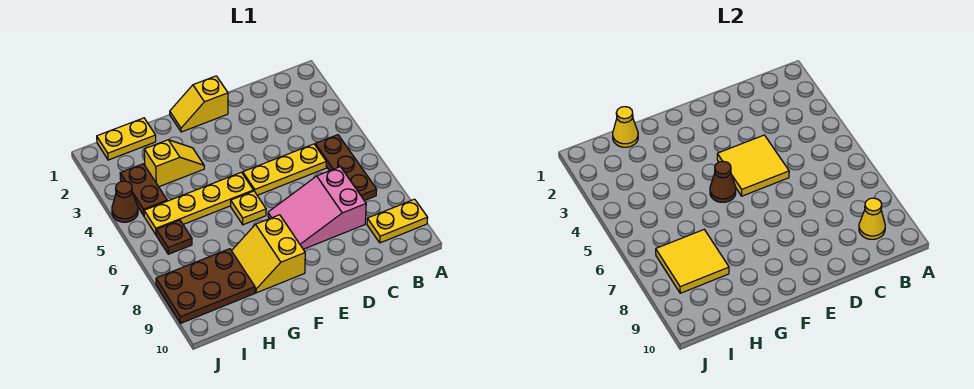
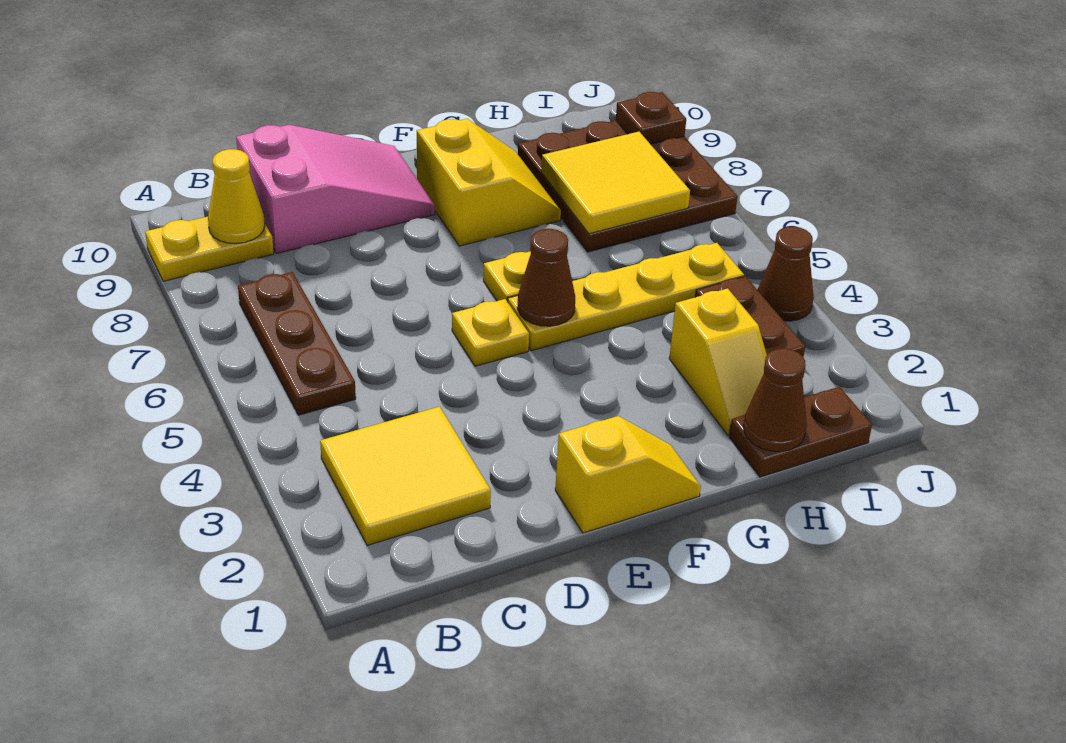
yellow 1x3 plate [243,144,326,195] -> yellow 1x1 plate [452,299,529,366]
pink 2x3 slope [268,167,366,249] -> pink 2x3 slope moved to [236,125,435,254]
yellow 2x2 tile [717,135,789,196] -> yellow 2x2 tile moved to [320,407,491,546]
yellow 1x2 slope [144,140,204,187] -> yellow 1x2 slope turned to [669,289,767,435]
yellow 1x2 plate [97,118,156,160] -> brown 1x2 plate [729,387,872,477]
yellow 1x1 cone [613,107,638,147] -> brown 1x1 cone [743,349,807,452]
brown 2x3 plate [156,249,255,323] -> brown 3x3 plate [518,121,738,252]
brown 1x1 plate [156,220,192,254] -> brown 1x1 plate moved to [616,92,686,144]

